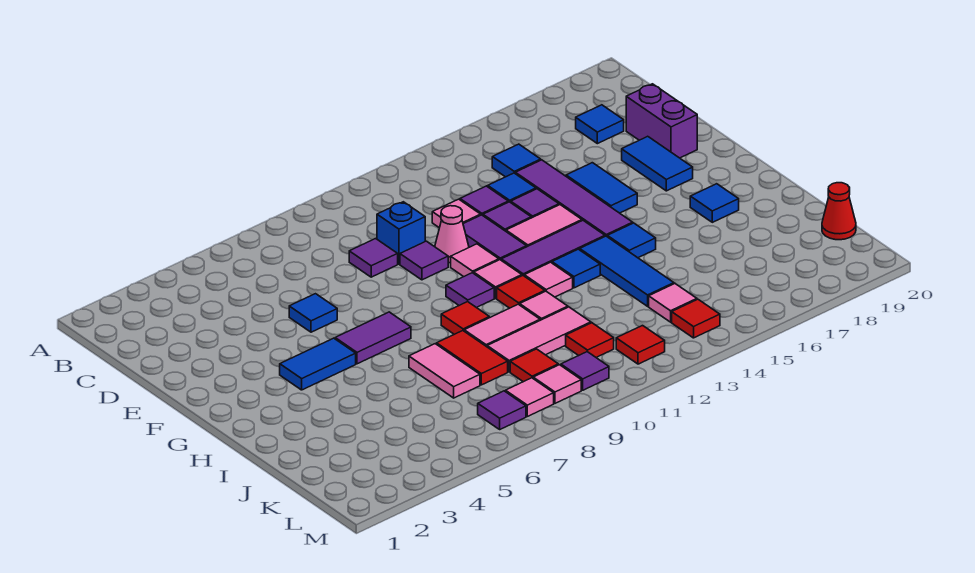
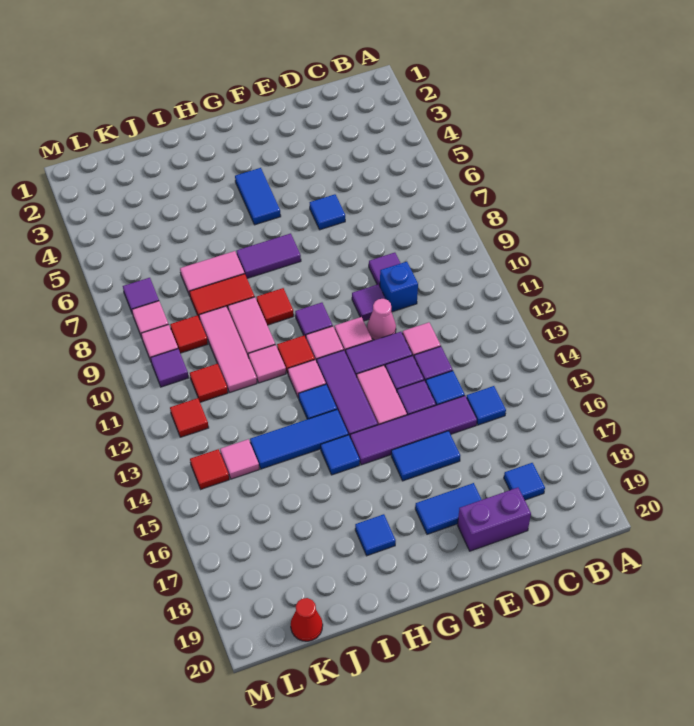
purple 1x2 tile [335,312,411,364] -> purple 1x2 tile turned to [236,233,301,278]

